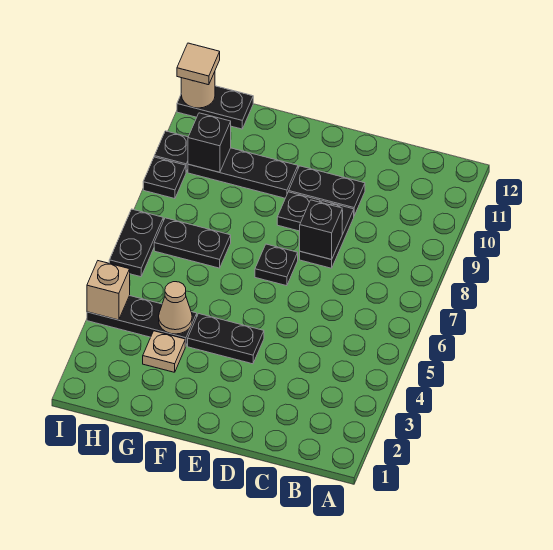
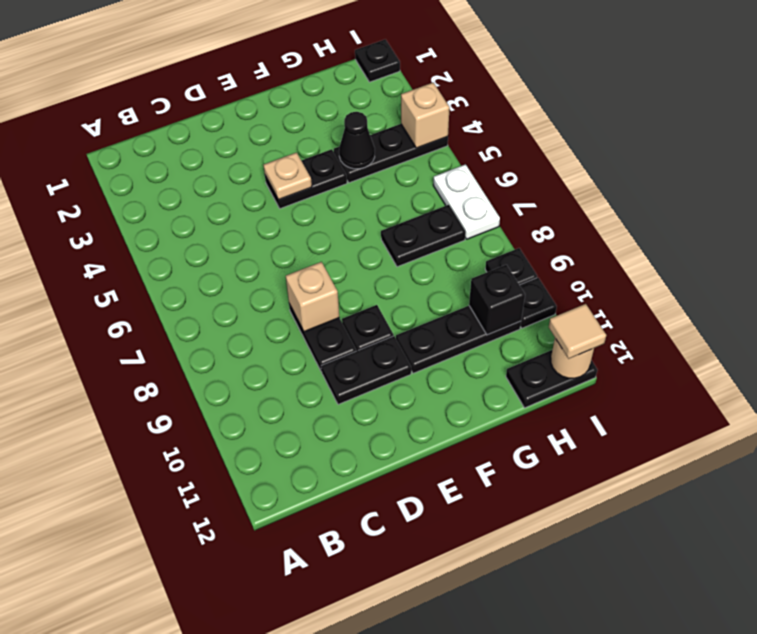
black 1x1 brick [300,200,342,259] -> tan 1x1 brick [286,262,339,332]
black 1x1 plate [255,244,298,286] -> black 1x1 plate moved to [355,39,400,82]
tan 1x1 plate [143,331,185,372] -> tan 1x1 plate moved to [263,153,312,200]
tan 1x1 cone [159,282,192,334] -> black 1x1 cone [339,112,375,169]
black 1x2 plate [109,209,163,277] -> white 1x2 plate [433,164,500,239]

